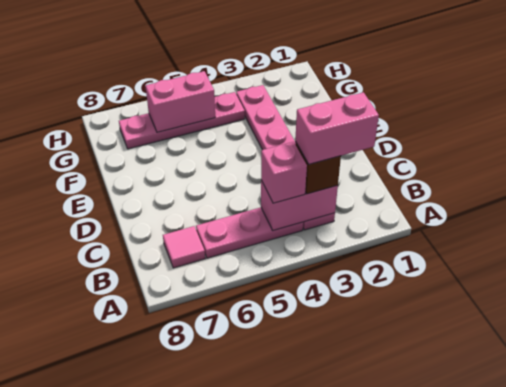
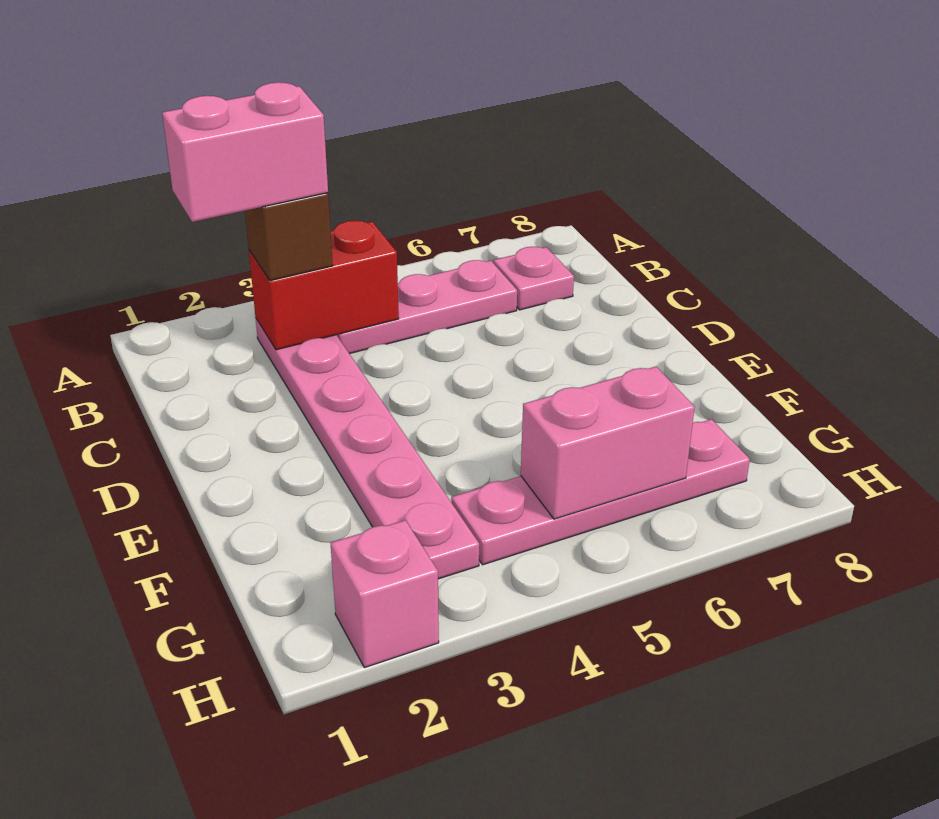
pink 1x2 brick [261,181,338,231] -> red 1x2 brick [249,221,399,350]
pink 1x1 brick [261,142,307,203] -> pink 1x1 brick moved to [331,520,439,668]
pink 1x1 tile [163,226,205,268] -> pink 1x1 plate [494,247,574,310]

